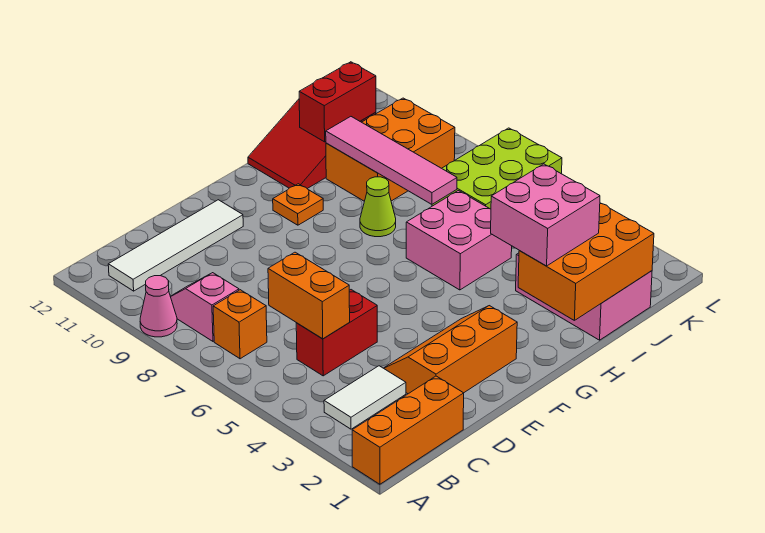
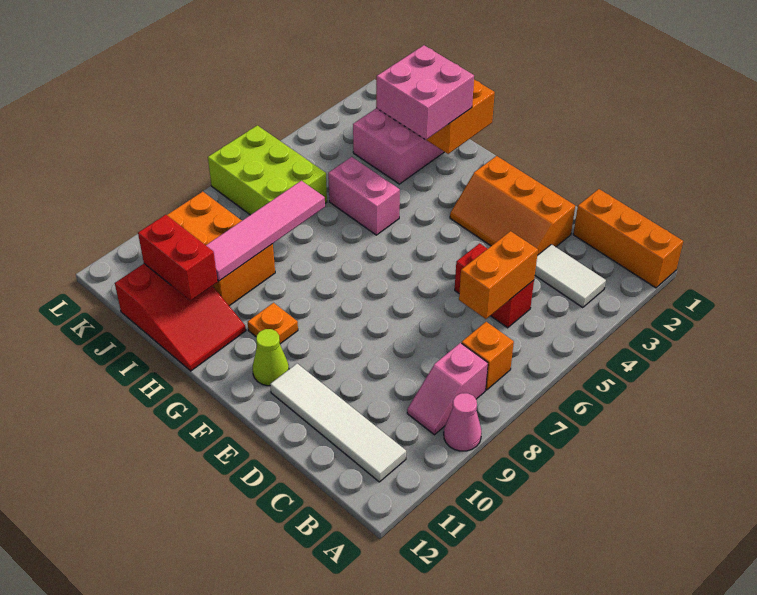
pink 2x2 brick [406,191,512,290] -> pink 1x2 brick [328,157,400,235]
lime 1x1 cone [360,177,396,237] -> lime 1x1 cone moved to [253,329,289,386]

